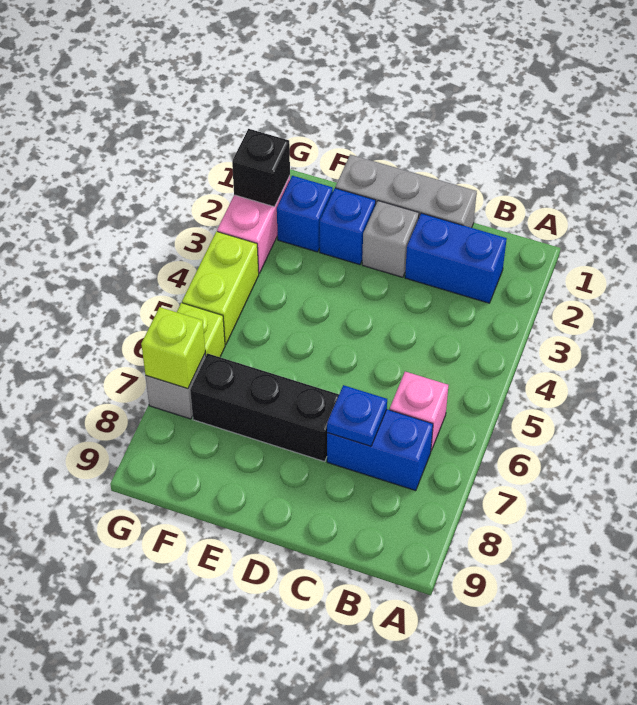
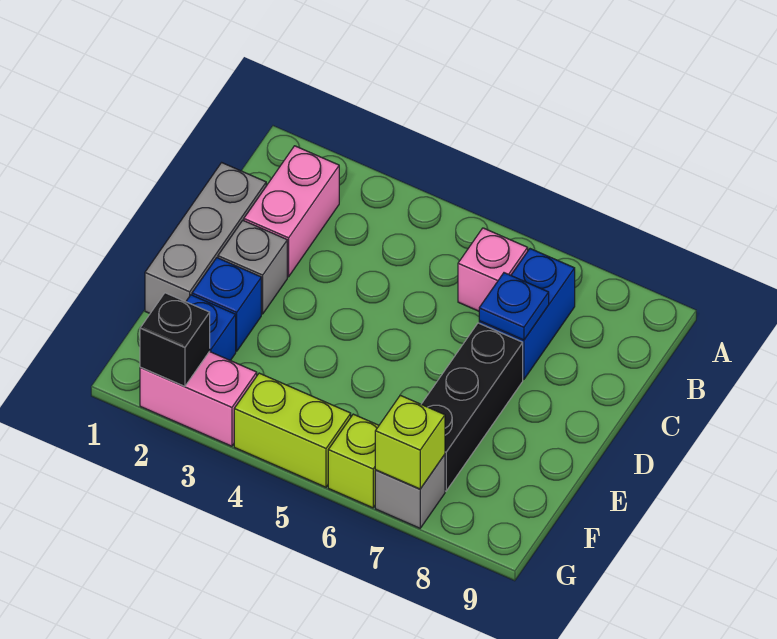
blue 1x2 brick [405,213,507,303] -> pink 1x2 brick [244,146,339,277]

